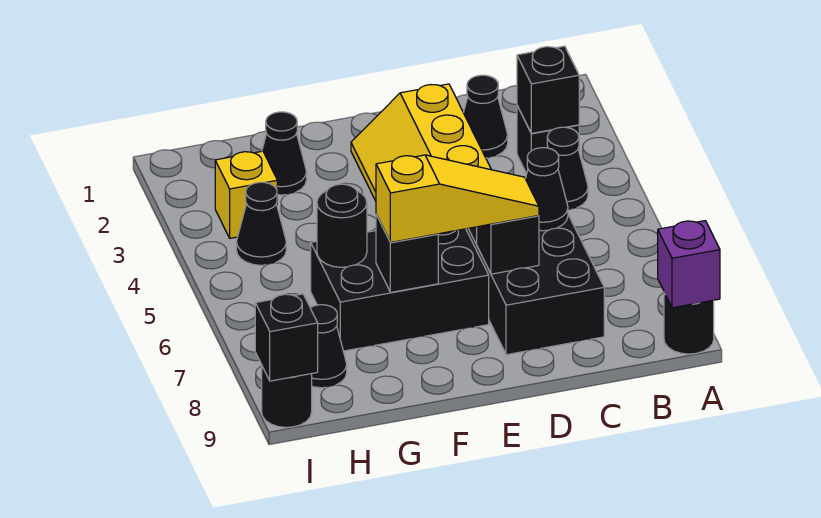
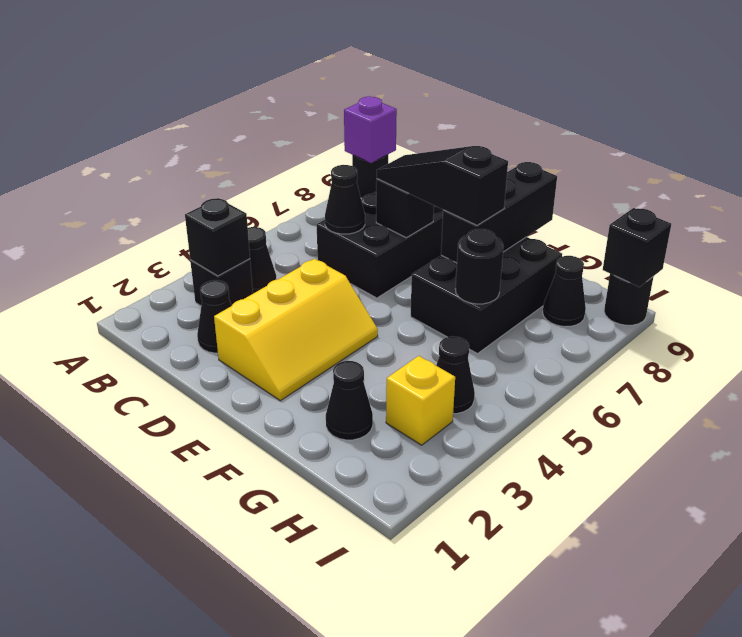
yellow 1x3 slope [376,155,539,242] -> black 1x3 slope [377,146,508,225]
black 2x3 brick [311,229,489,351] -> black 2x3 brick turned to [411,237,562,354]
black 1x1 brick [376,215,438,292] -> black 1x3 brick [441,162,557,263]

